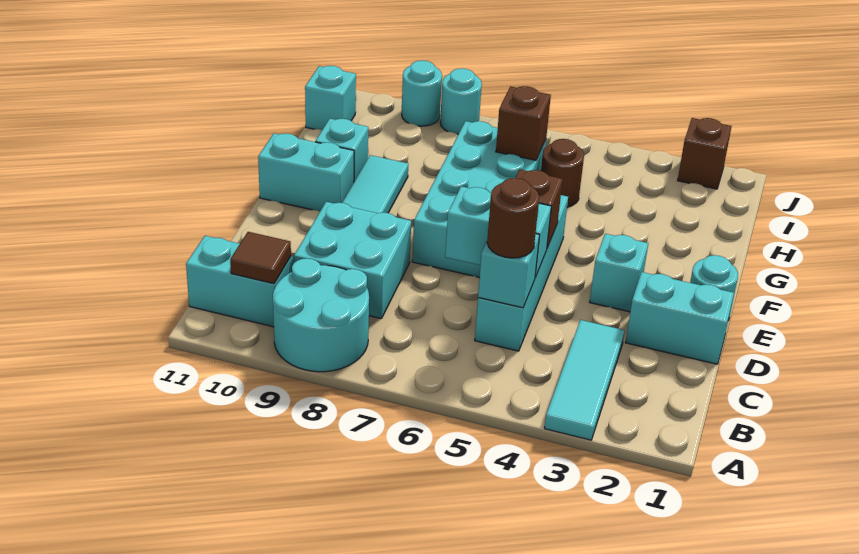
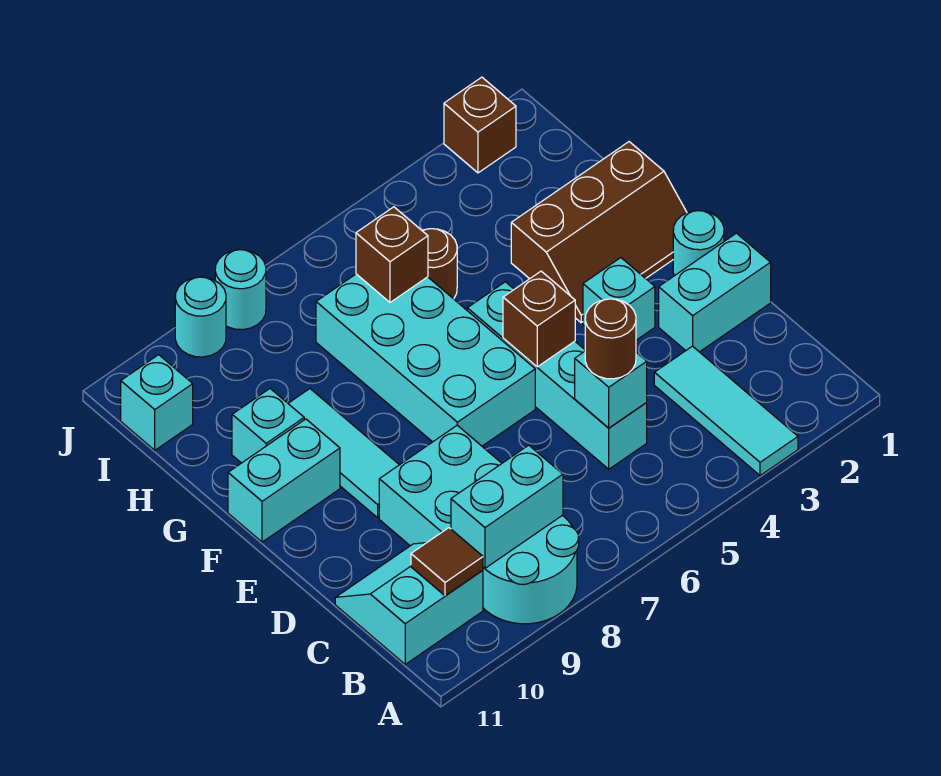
cyan 1x2 brick [445,186,551,277] -> cyan 1x2 brick moved to [451,445,563,568]
none -> brown 2x3 slope [511,142,687,323]

